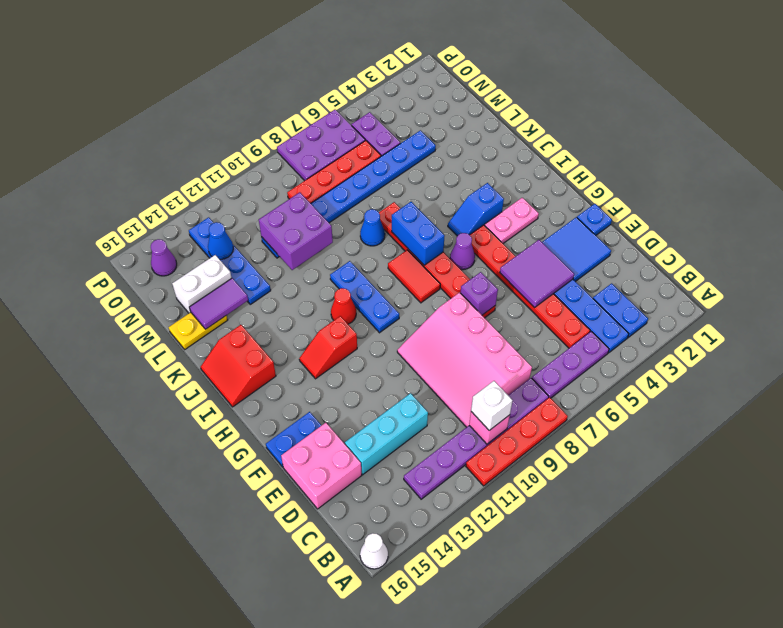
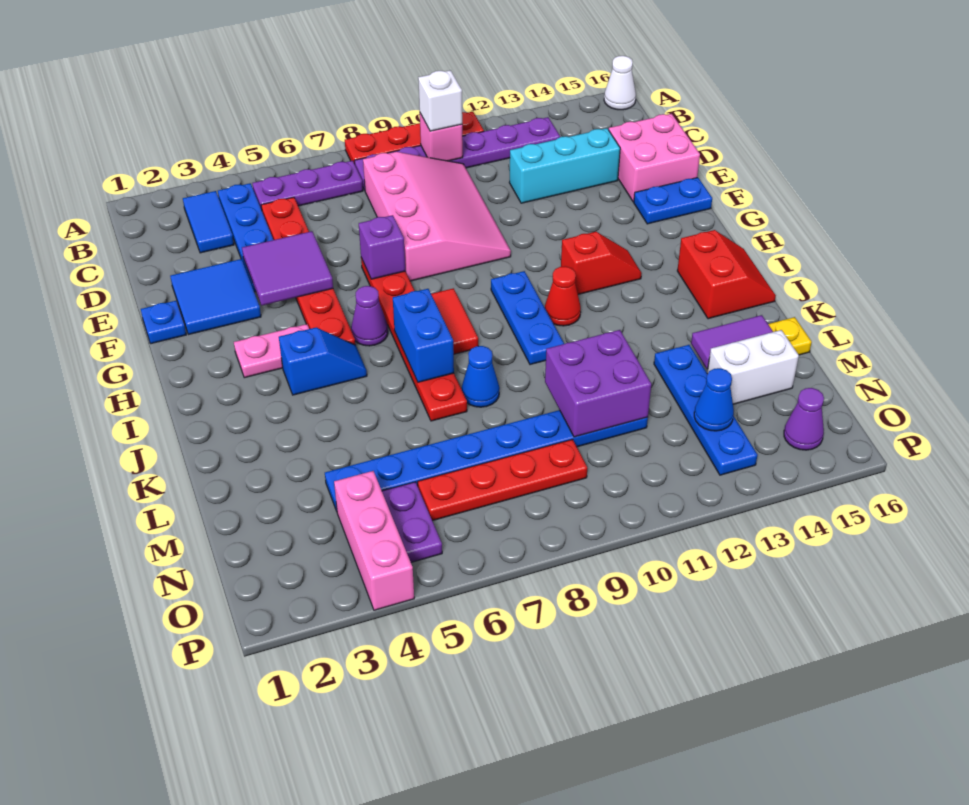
blue 1x2 plate [593,283,648,338] -> blue 1x2 tile [183,191,234,253]
none -> pink 1x3 brick [334,471,414,610]
purple 2x3 plate [277,110,365,181] -> none

